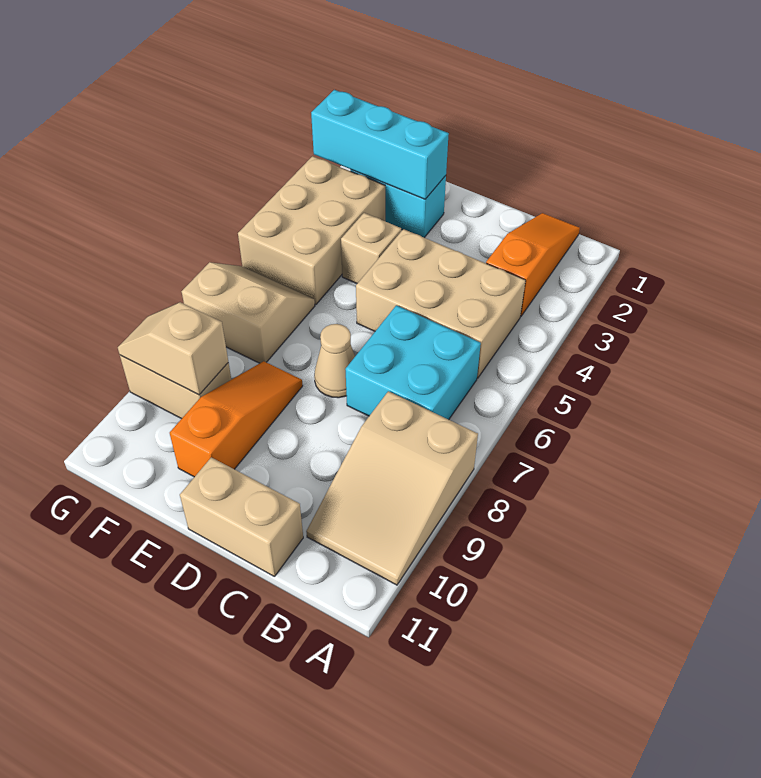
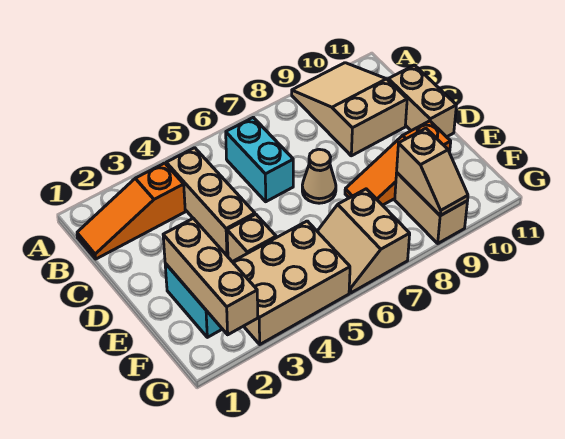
tan 2x3 slope [306,391,478,585] -> tan 2x3 slope turned to [292,63,407,156]
tan 2x3 brick [356,229,526,378] -> tan 1x3 brick [166,148,255,256]
cyan 2x2 brick [345,305,481,420] -> cyan 1x2 brick [226,117,293,202]
cyan 1x3 brick [311,90,449,199] -> tan 1x3 brick [163,218,258,335]

